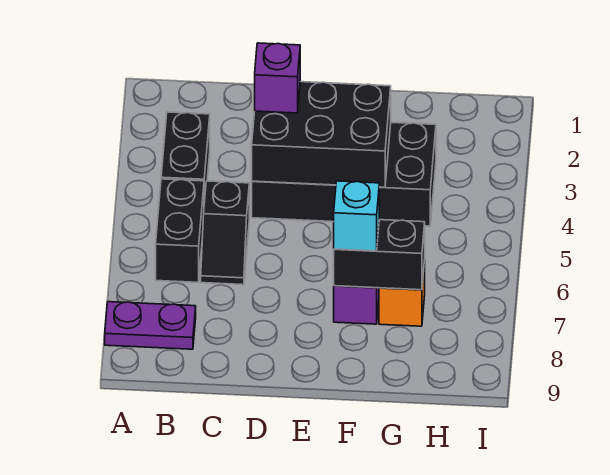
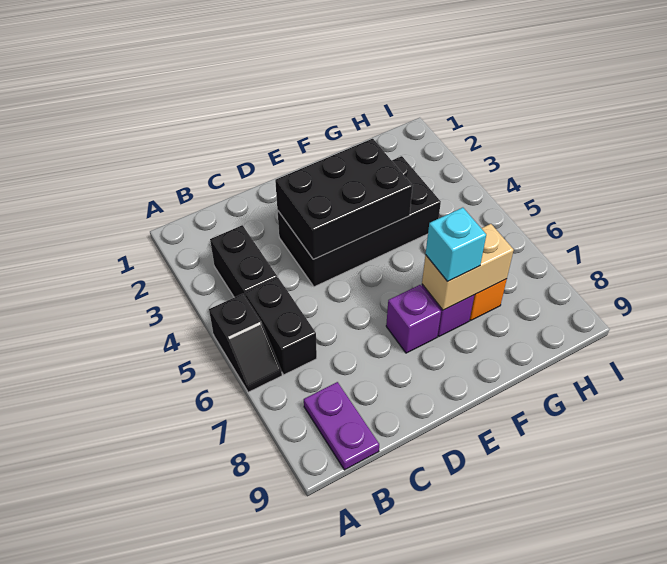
purple 1x2 plate [105,302,196,349] -> purple 1x2 plate turned to [304,382,379,470]
black 1x2 slope [201,181,249,285] -> black 1x2 slope moved to [209,294,282,392]
purple 1x1 brick [255,43,300,113] -> purple 1x1 brick moved to [386,285,441,353]
black 1x2 brick [334,220,425,290] -> tan 1x2 brick [422,224,514,310]

